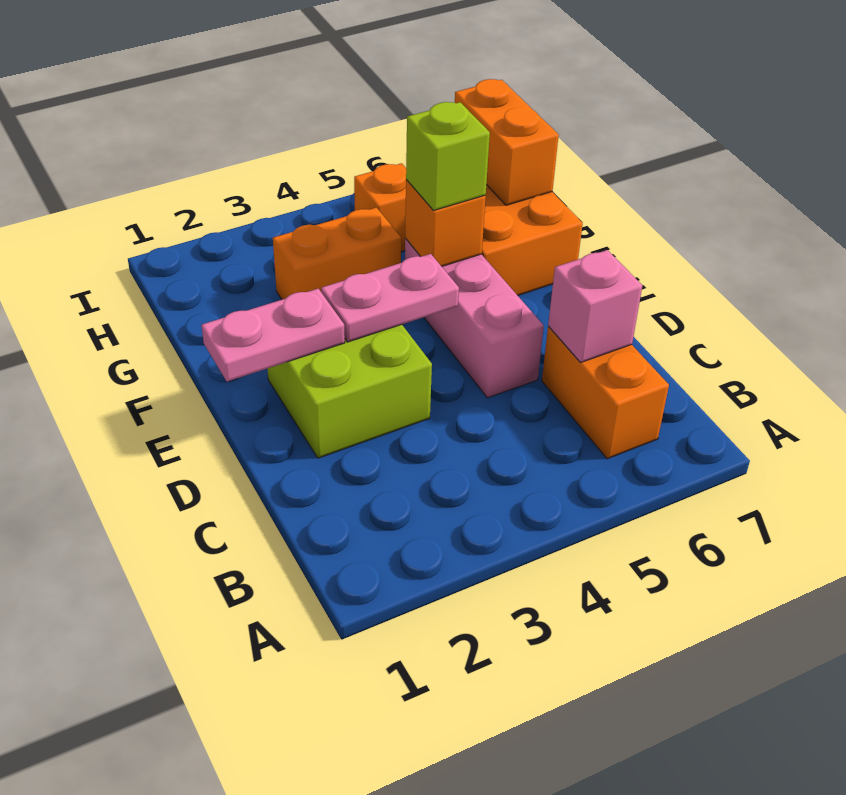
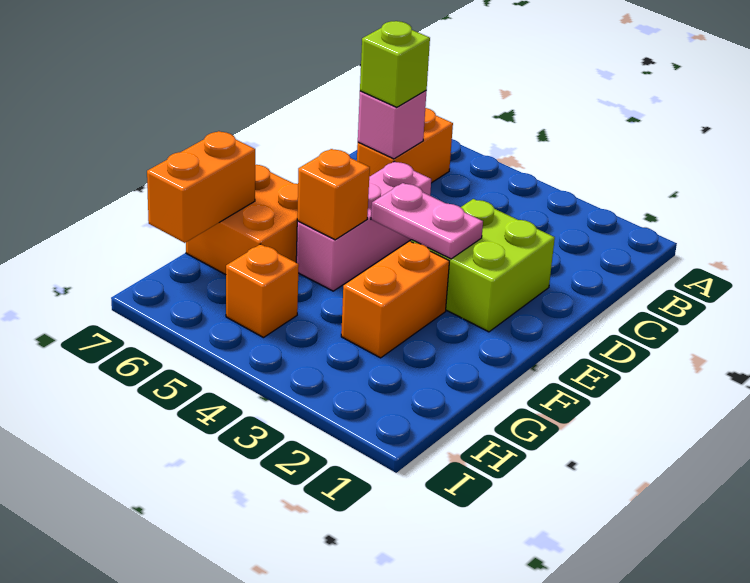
pink 1x2 plate [201,289,345,381] -> none
lime 1x1 brick [406,102,490,211] -> lime 1x1 brick moved to [360,21,430,107]
orange 1x2 brick [273,208,401,299] -> orange 1x2 brick turned to [341,241,449,358]

